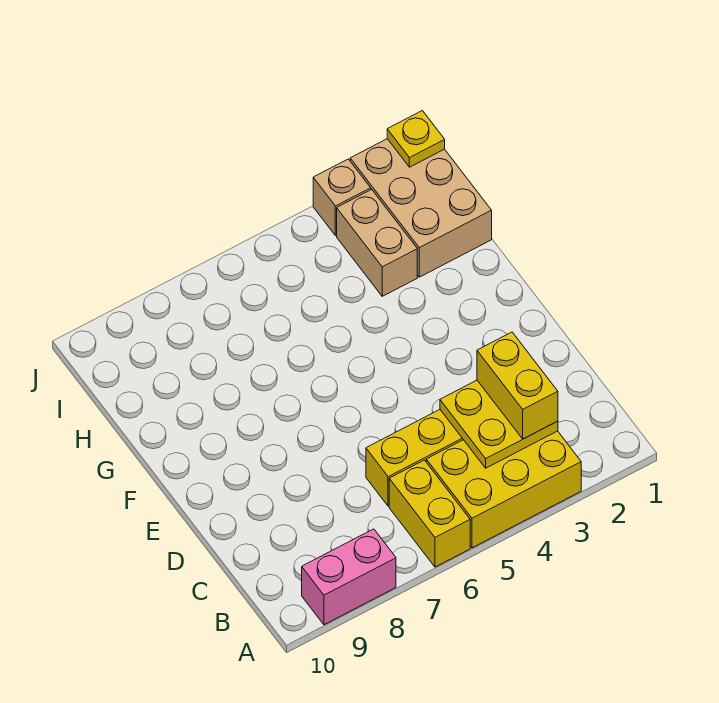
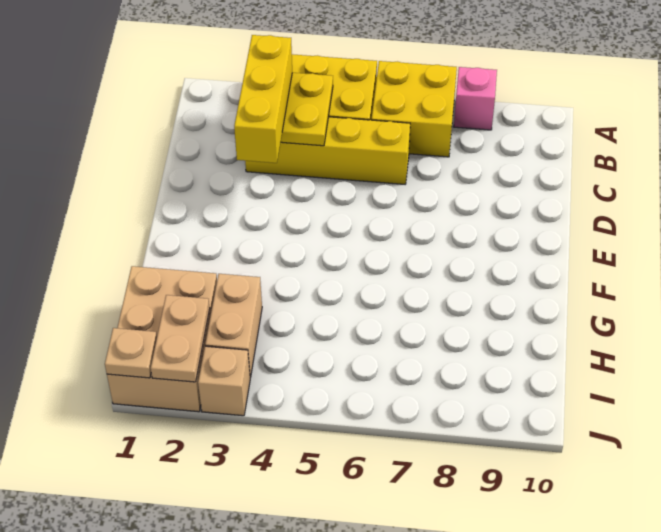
yellow 1x2 brick [389,460,470,567] -> yellow 2x2 brick [372,61,457,157]
pink 1x2 brick [302,529,396,625] -> pink 1x1 brick [454,67,497,130]
yellow 1x2 brick [477,332,558,439] -> yellow 1x3 brick [234,35,292,163]
none -> tan 1x2 plate [151,295,210,382]
yellow 1x1 plate [387,111,445,167] -> tan 1x1 plate [105,328,157,378]

